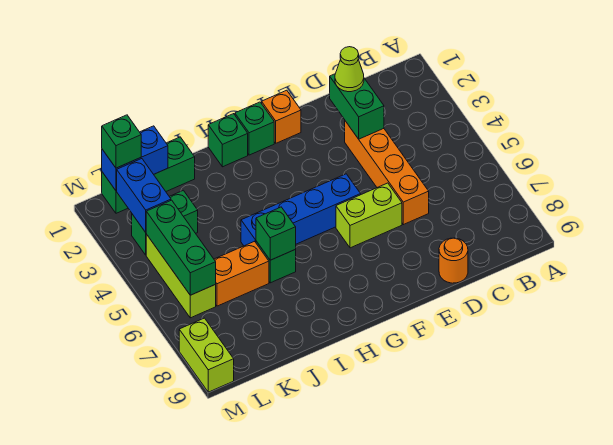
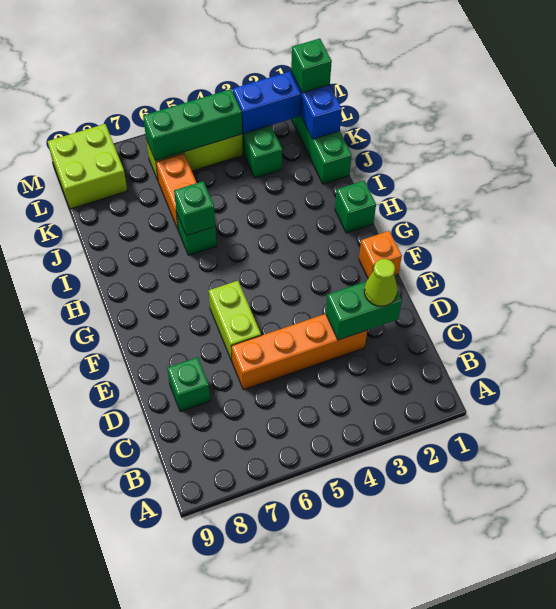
orange 1x1 round brick [439,238,468,283] -> none
blue 1x4 brick [241,174,361,246] -> none
green 1x1 brick [235,102,274,155] -> green 1x1 brick moved to [167,357,210,412]
lime 1x2 brick [179,318,234,392] -> lime 2x2 brick [48,124,127,209]

